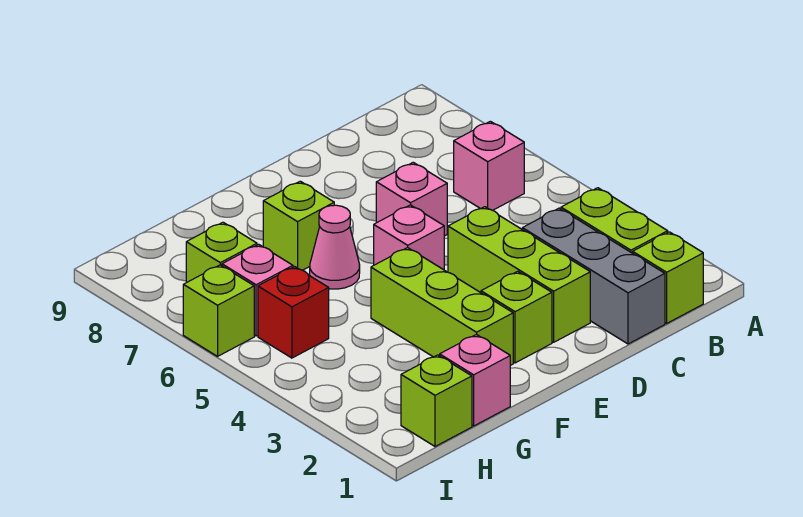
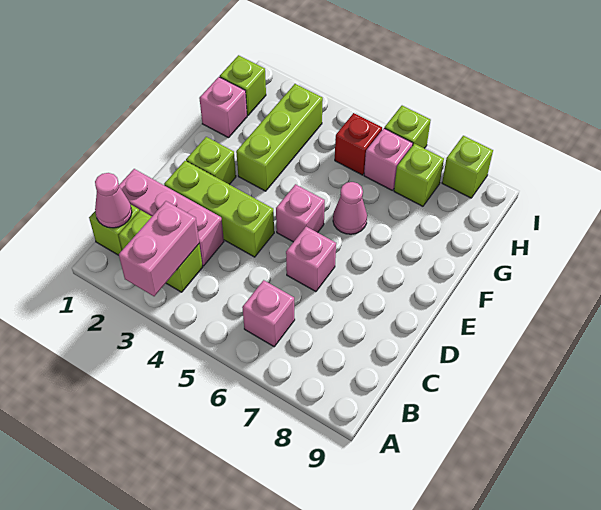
none -> pink 1x2 brick [119,201,199,296]
none -> pink 1x1 cone [95,173,132,228]
grey 1x3 brick [522,208,665,344] -> pink 1x3 brick [119,169,224,266]
lime 1x3 brick [371,248,513,366] -> lime 1x3 brick turned to [236,84,323,191]
lime 1x1 brick [263,181,334,270] -> lime 1x1 brick moved to [442,136,493,198]

